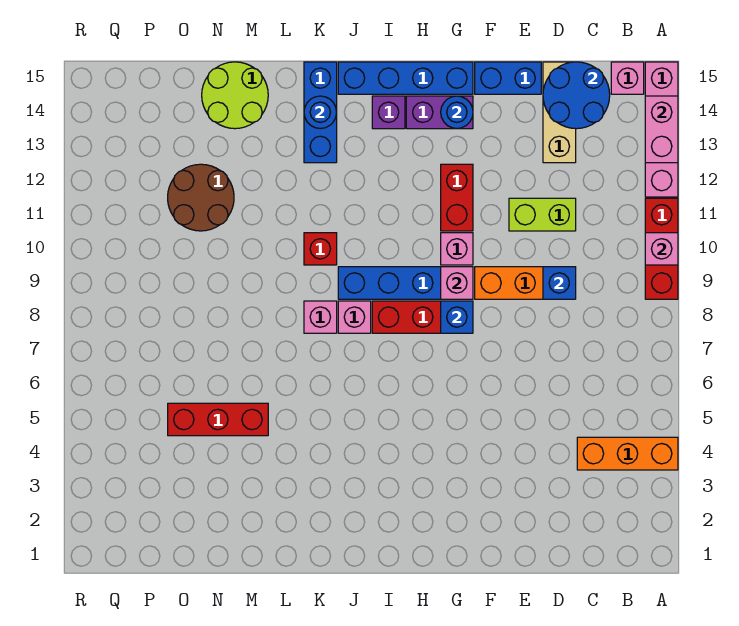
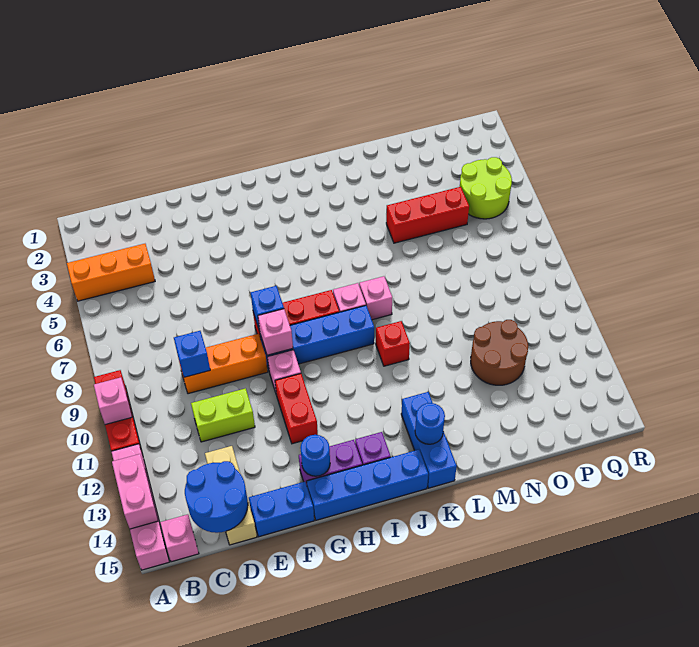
lime 2x2 round brick [202,62,268,129] -> lime 2x2 round brick moved to [460,157,512,219]

